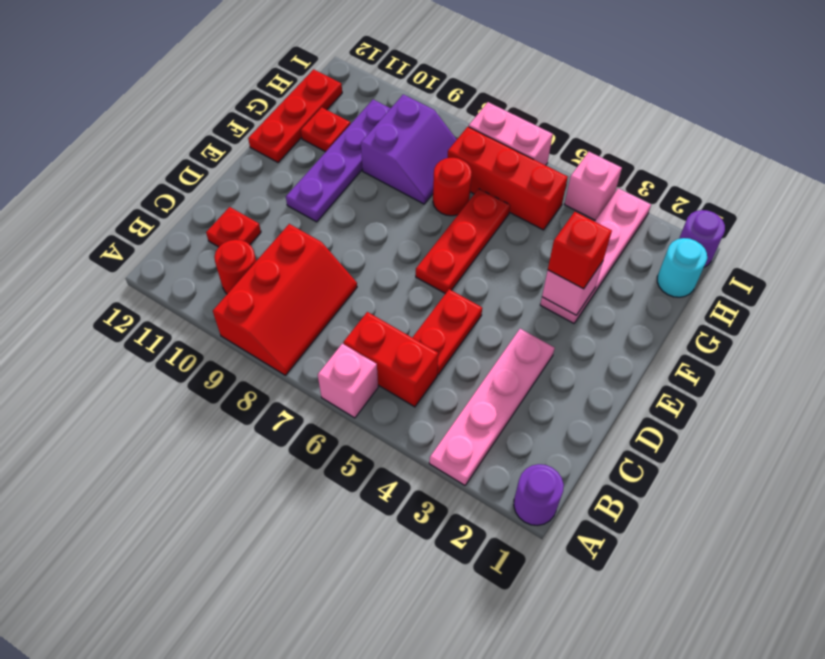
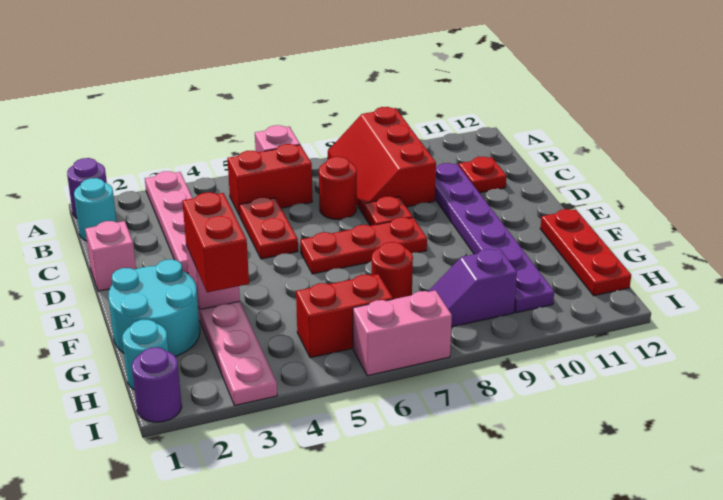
none -> cyan 1x1 round brick [74,178,117,241]
red 1x1 round brick [214,240,256,294] -> red 1x1 round brick moved to [319,157,357,220]
red 1x3 plate [416,189,510,294] -> red 1x3 plate turned to [300,217,427,274]
purple 1x4 plate [286,100,391,222] -> purple 1x6 plate [435,163,554,313]
none -> cyan 2x2 round brick [108,259,200,356]
red 1x1 brick [548,212,612,289] -> red 1x2 brick [182,192,249,292]
purple 2x2 slope [361,94,457,204] -> purple 1x2 slope [428,249,517,327]
red 1x1 plate [301,107,350,152] -> red 1x1 plate moved to [364,196,413,226]
red 1x3 brick [448,127,568,230] -> red 1x2 brick [296,274,393,358]
pink 1x1 brick [564,152,622,220] -> pink 1x1 brick moved to [85,221,136,291]

